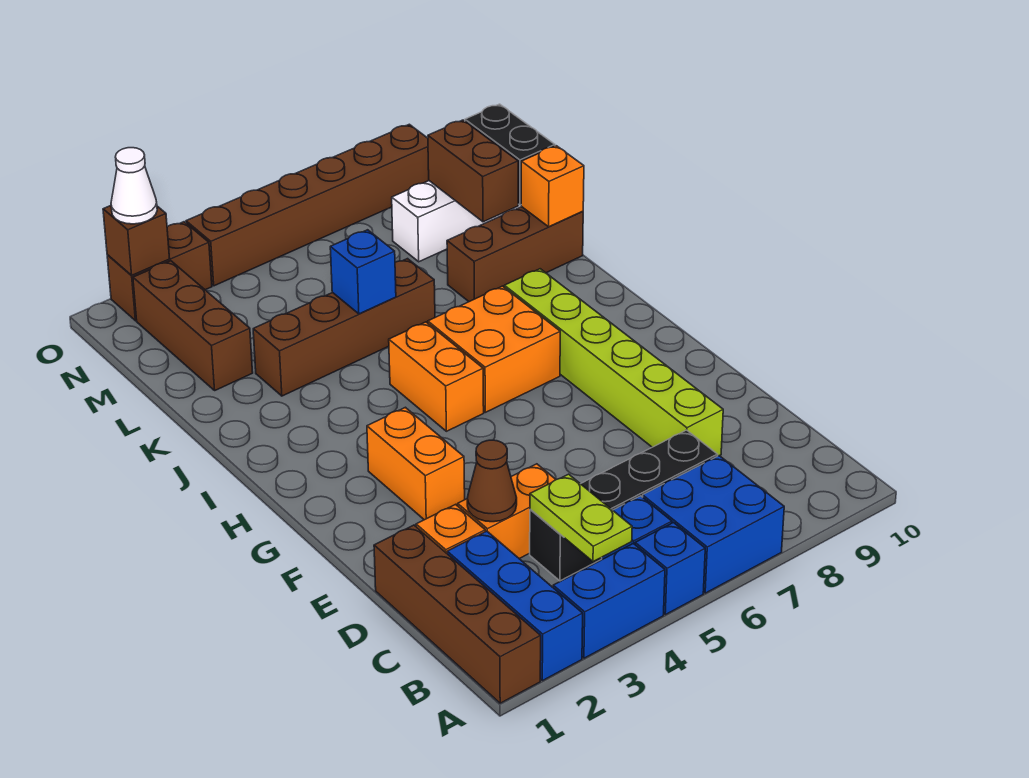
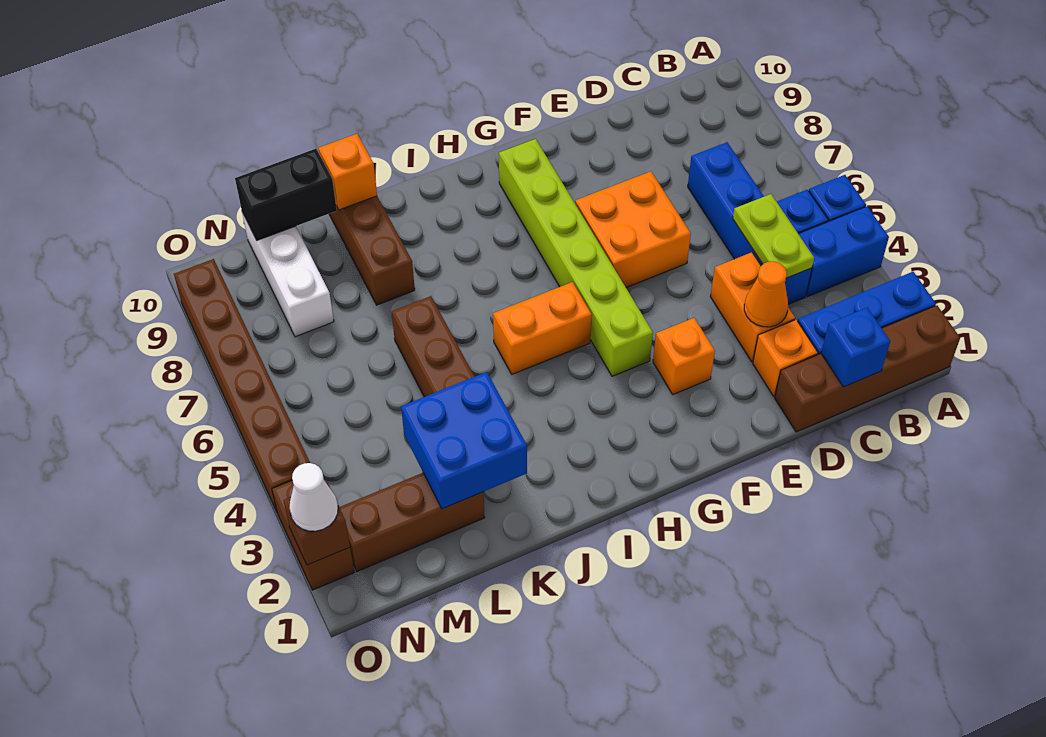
blue 1x2 brick [553,543,665,658] -> blue 1x2 brick turned to [799,206,889,297]
blue 2x2 brick [643,456,784,593] -> blue 2x2 brick moved to [401,372,527,509]
lime 1x2 plate [530,474,632,562] -> lime 1x2 plate turned to [733,194,814,278]
black 1x4 brick [530,430,718,581] -> blue 1x4 brick [688,142,812,305]
brown 1x1 cone [467,440,517,522] -> orange 1x1 cone [744,261,788,327]
lime 1x6 brick [504,269,723,456] -> lime 1x6 brick turned to [499,139,653,376]
orange 1x2 brick [367,407,465,520] -> orange 1x1 brick [653,318,715,394]
orange 2x2 brick [428,286,560,412] -> orange 2x2 brick moved to [575,172,691,287]
blue 1x1 brick [330,230,396,314] -> blue 1x1 brick moved to [821,308,890,387]
brown 1x2 brick [428,120,518,222] -> none

